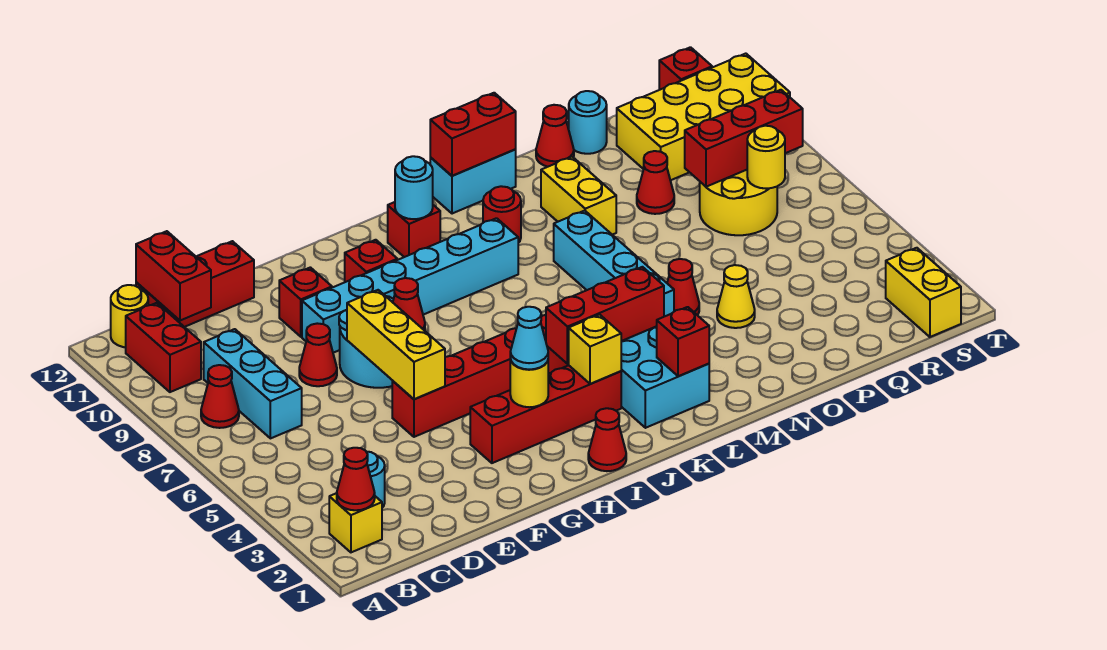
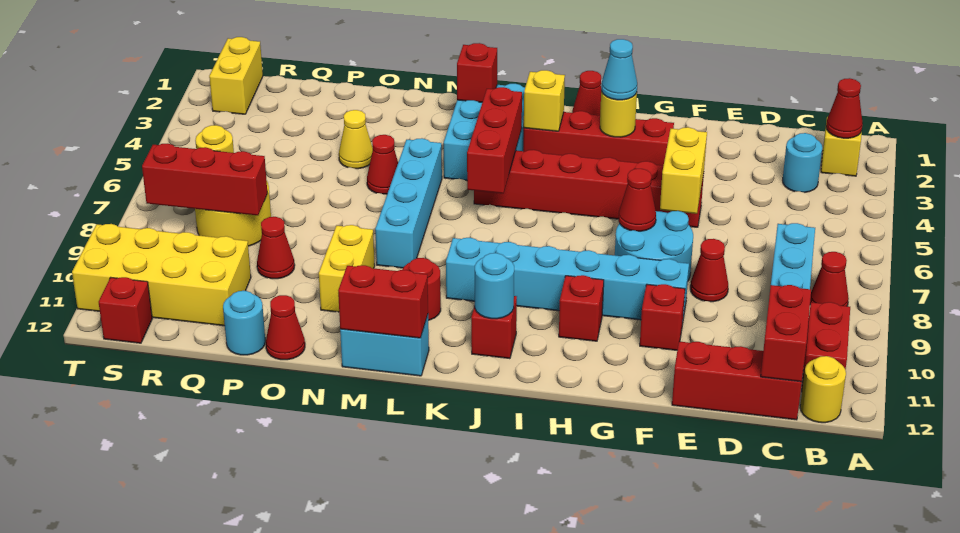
yellow 1x3 brick [347,290,445,399] -> yellow 1x2 brick [660,127,707,214]
red 1x3 brick [546,267,664,364] -> red 1x3 brick turned to [467,87,522,193]

